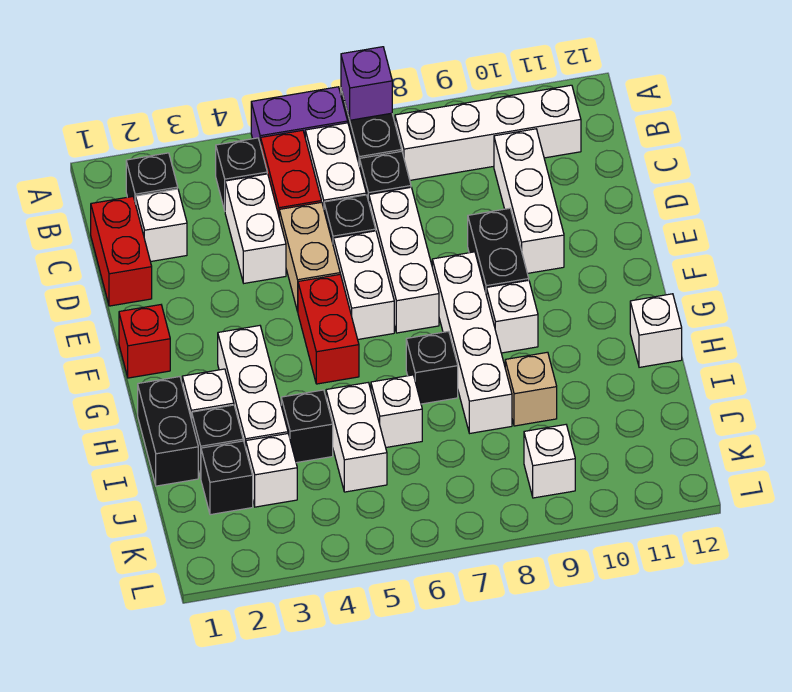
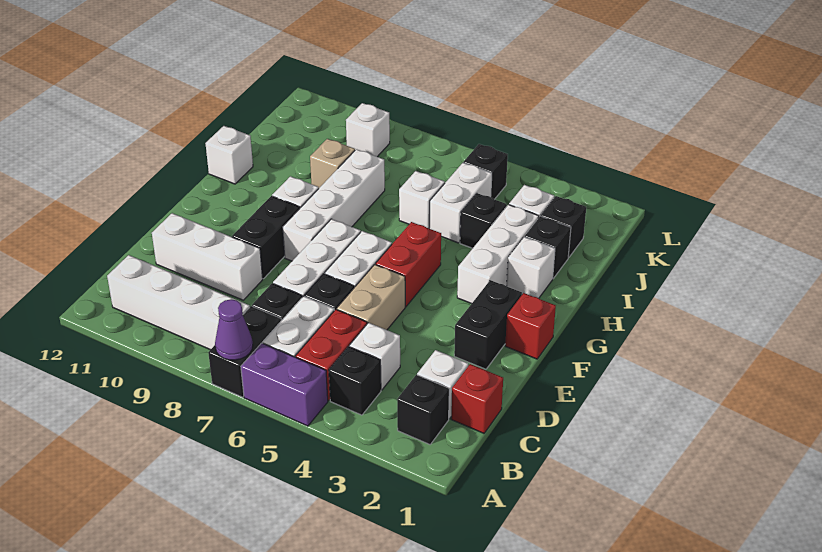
purple 1x1 brick [341,47,392,120] -> purple 1x1 cone [215,299,253,360]
red 1x2 brick [91,197,152,306] -> red 1x1 brick [451,364,503,433]
white 1x2 brick [225,174,286,283] -> white 1x1 brick [349,323,400,390]
white 1x3 brick [494,129,564,274] -> white 1x3 brick turned to [152,213,263,300]
black 1x2 brick [138,377,198,486] -> black 1x2 brick moved to [454,280,522,369]
black 1x1 brick [406,331,458,404] -> black 1x1 brick moved to [463,144,508,199]

